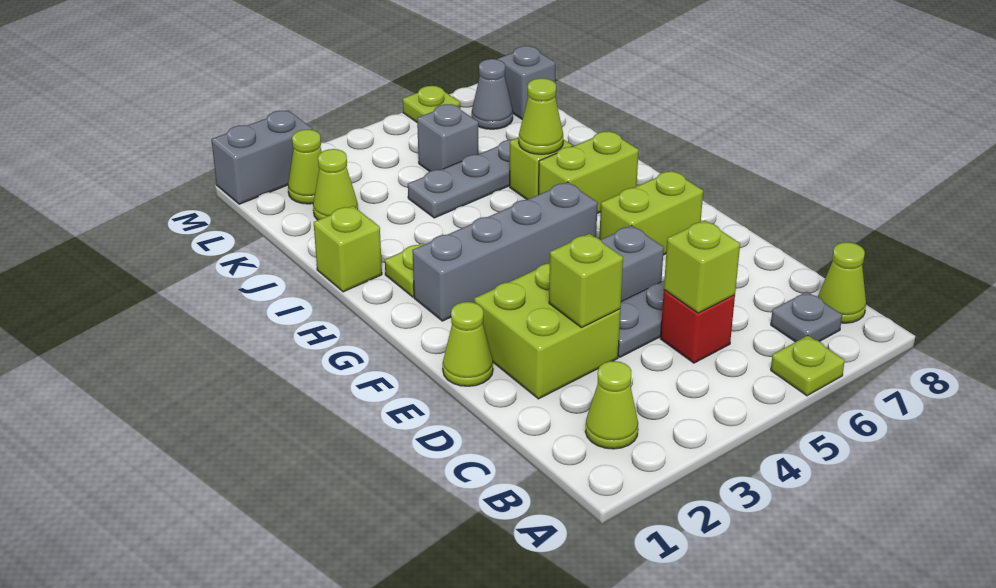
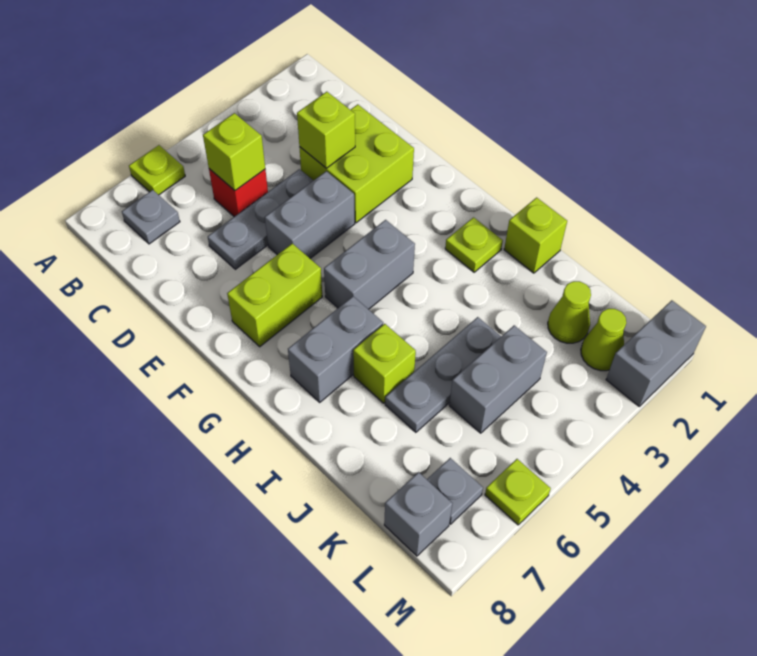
lime 1x1 cone [585,361,638,449] -> none
lime 1x1 cone [818,242,866,323] -> none
lime 1x1 cone [443,302,493,386] -> none
grey 1x4 brick [412,182,598,321] -> grey 1x2 brick [324,220,415,309]
lime 1x2 brick [539,131,639,214] -> grey 1x2 brick [288,296,383,402]
lime 1x1 cone [519,78,563,154] -> none
grey 1x1 brick [417,104,478,172] -> grey 1x2 brick [449,325,547,433]
grey 1x1 cone [472,59,513,129] -> grey 1x1 plate [427,458,483,524]

